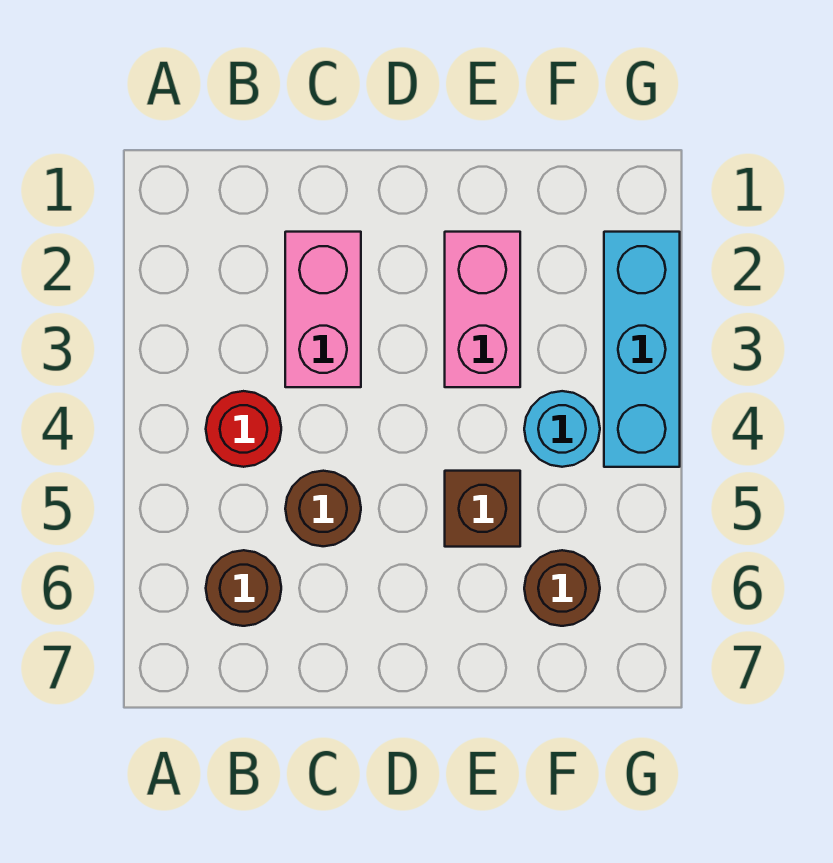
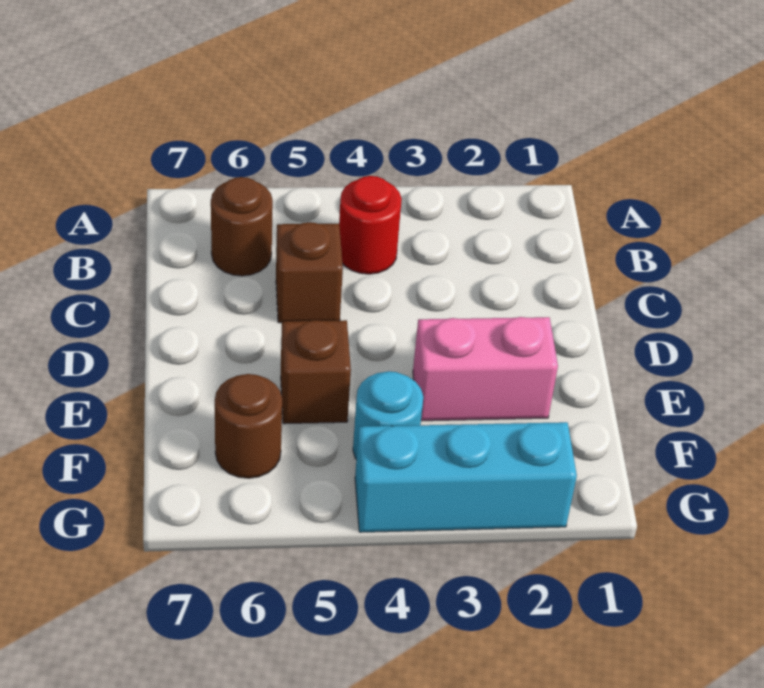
pink 1x2 brick [285,232,361,387] -> none
brown 1x1 round brick [285,471,361,546] -> brown 1x1 brick [276,222,343,323]

